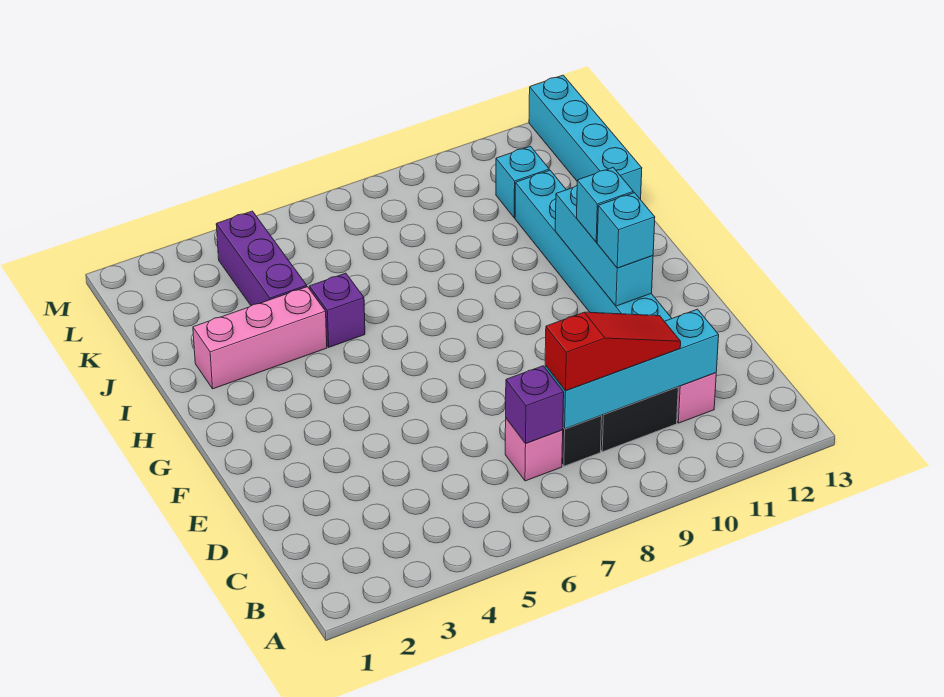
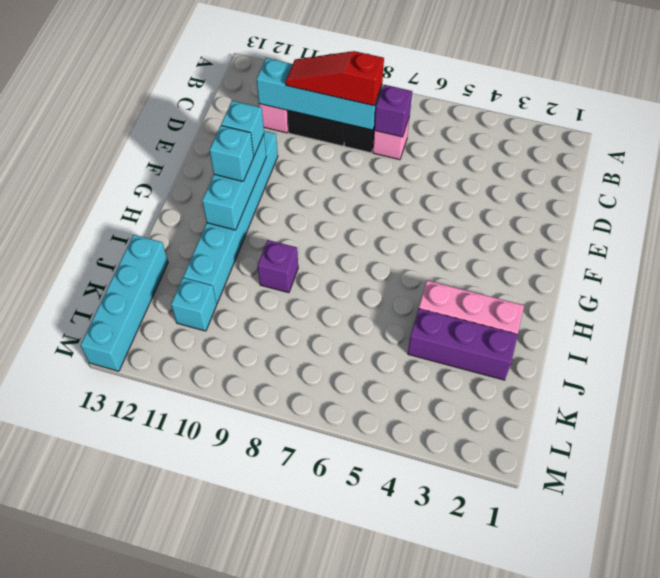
purple 1x1 brick [310,273,365,347] -> purple 1x1 brick moved to [258,240,298,293]
purple 1x3 brick [216,211,307,306] -> purple 1x3 brick turned to [408,309,518,380]

